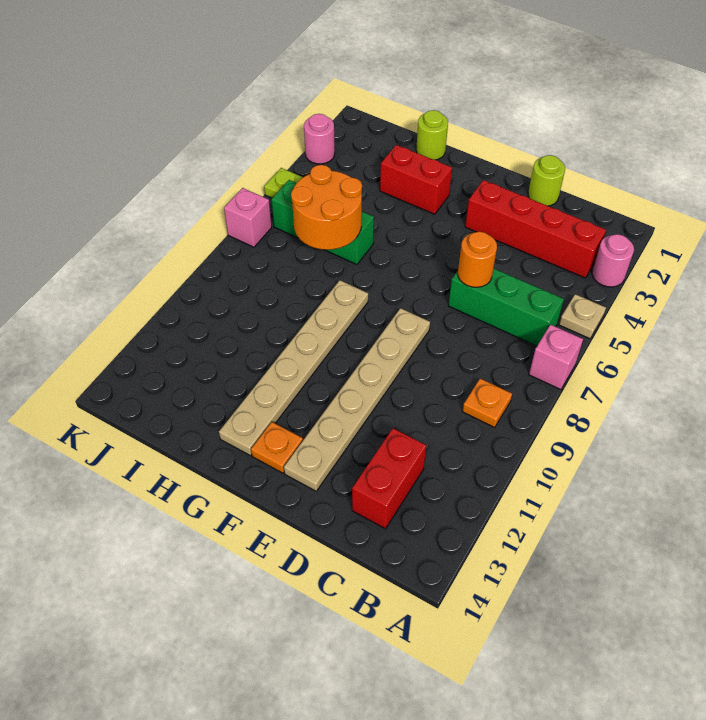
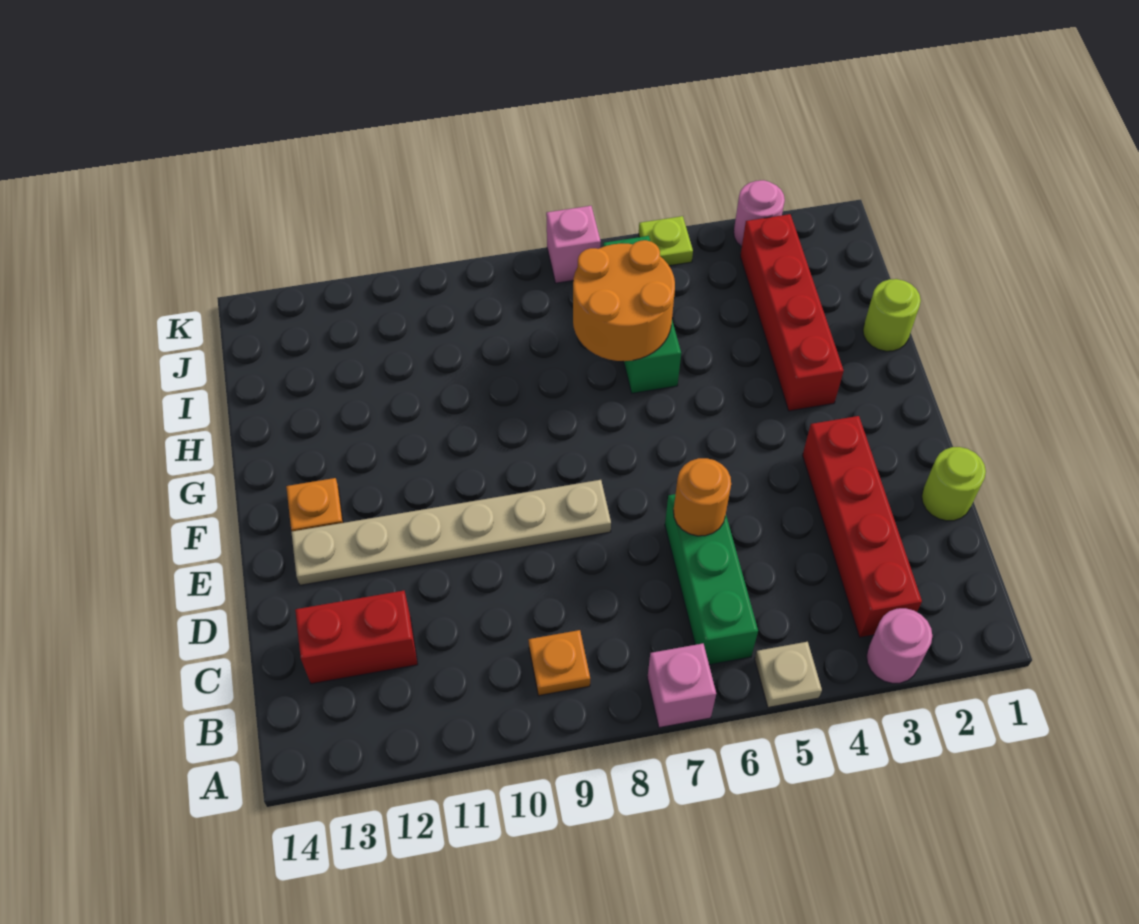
red 1x2 brick [380,145,452,214] -> red 1x4 brick [740,214,844,411]
tan 1x6 plate [219,280,368,456] -> none

